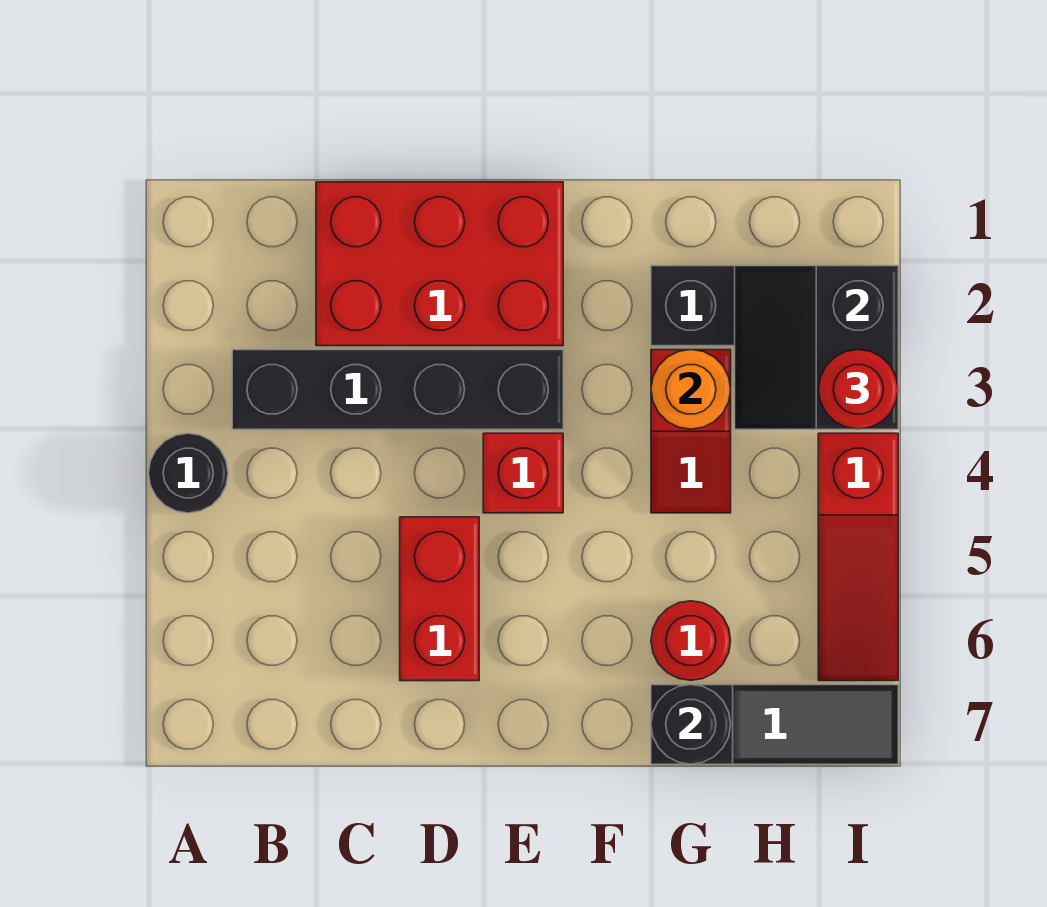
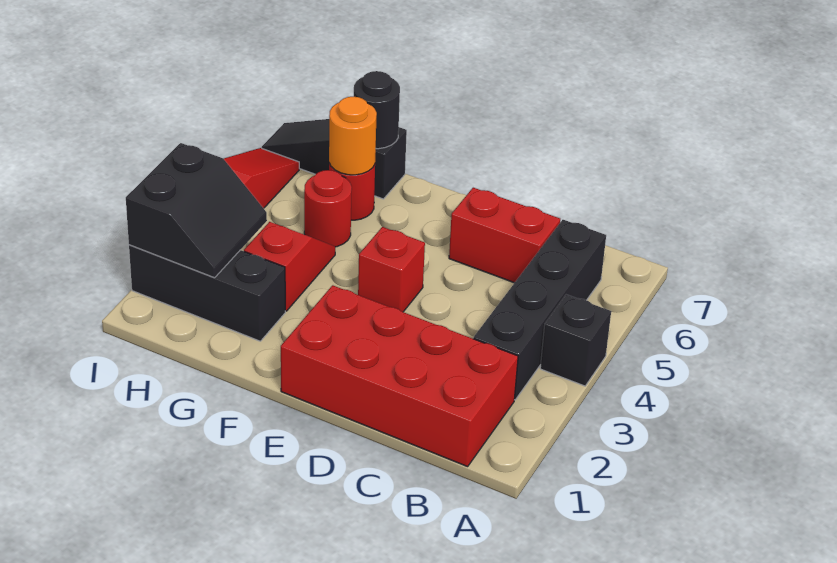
black 1x1 round brick [149,433,228,513] -> black 1x1 brick [540,295,611,386]
black 1x4 brick [232,350,563,429] -> black 1x4 brick turned to [473,220,606,400]
red 2x3 brick [316,182,563,346] -> red 2x4 brick [281,285,518,467]
red 1x2 brick [400,517,479,681] -> red 1x2 brick turned to [449,188,560,283]
orange 1x1 round brick [651,350,731,429] -> orange 1x1 round brick moved to [329,97,377,175]
red 1x1 round brick [819,350,898,429] -> red 1x1 round brick moved to [304,170,352,247]

